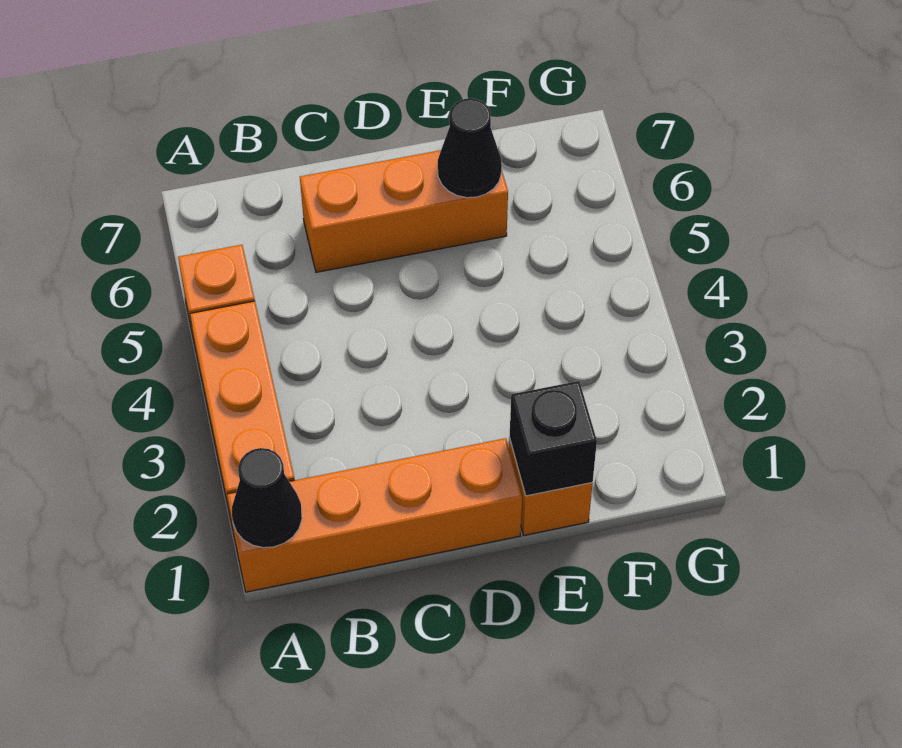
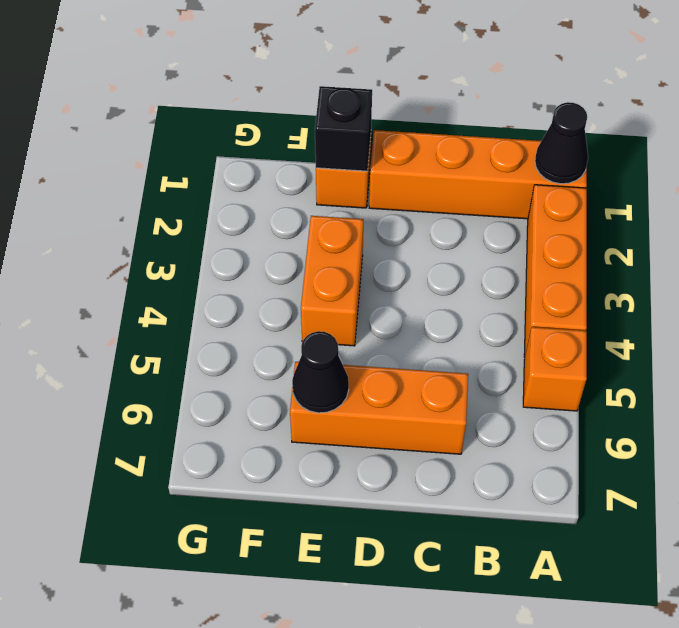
none -> orange 1x2 brick [301,216,363,346]

